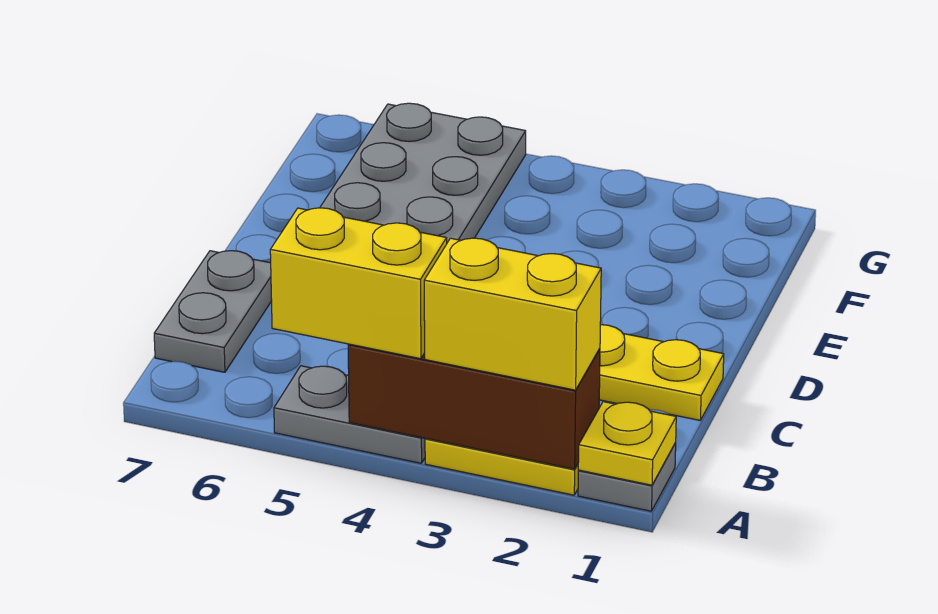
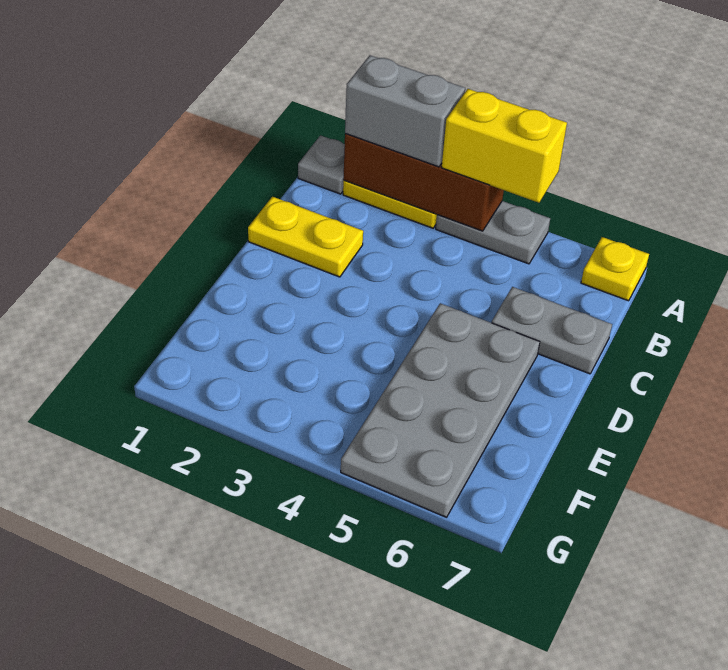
yellow 1x1 plate [578,402,676,485] -> yellow 1x1 plate moved to [581,237,649,301]
yellow 1x2 brick [424,238,601,390] -> grey 1x2 brick [345,55,465,167]
grey 1x2 plate [154,251,272,372] -> grey 1x2 plate turned to [492,287,612,374]

